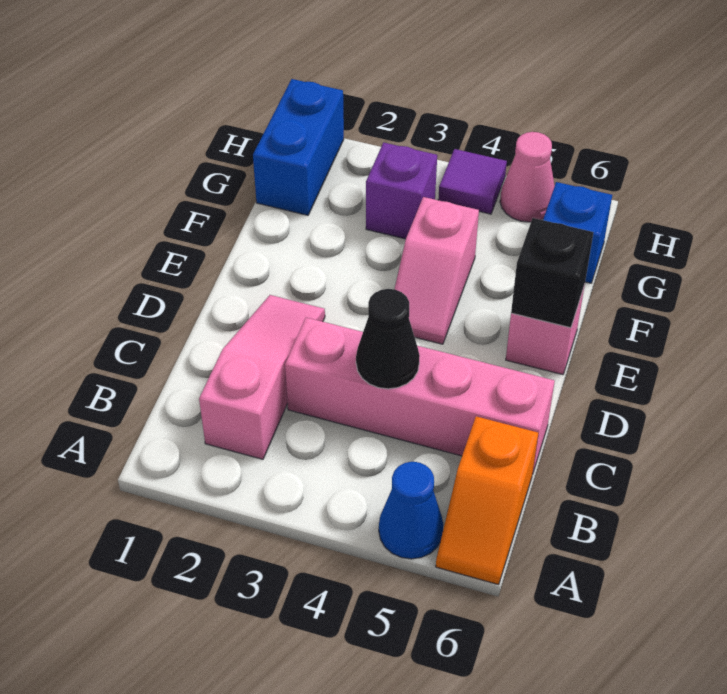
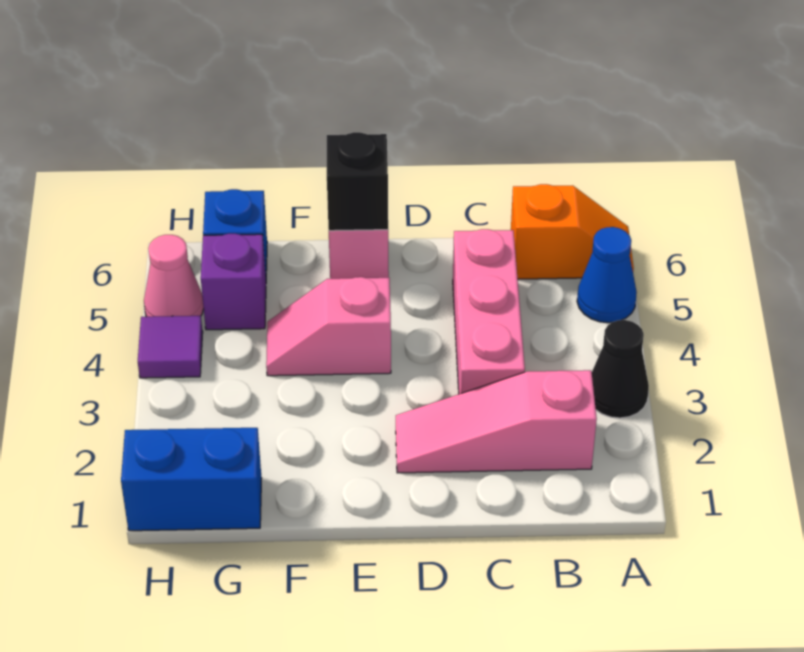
pink 1x4 brick [285,318,555,474] -> pink 1x3 brick [453,229,525,394]
black 1x1 cone [356,289,420,389] -> black 1x1 cone moved to [592,320,649,418]
pink 1x2 slope [395,197,479,344] -> pink 1x2 slope turned to [266,277,391,376]
purple 1x1 brick [366,142,437,239] -> purple 1x1 brick moved to [201,234,266,330]

